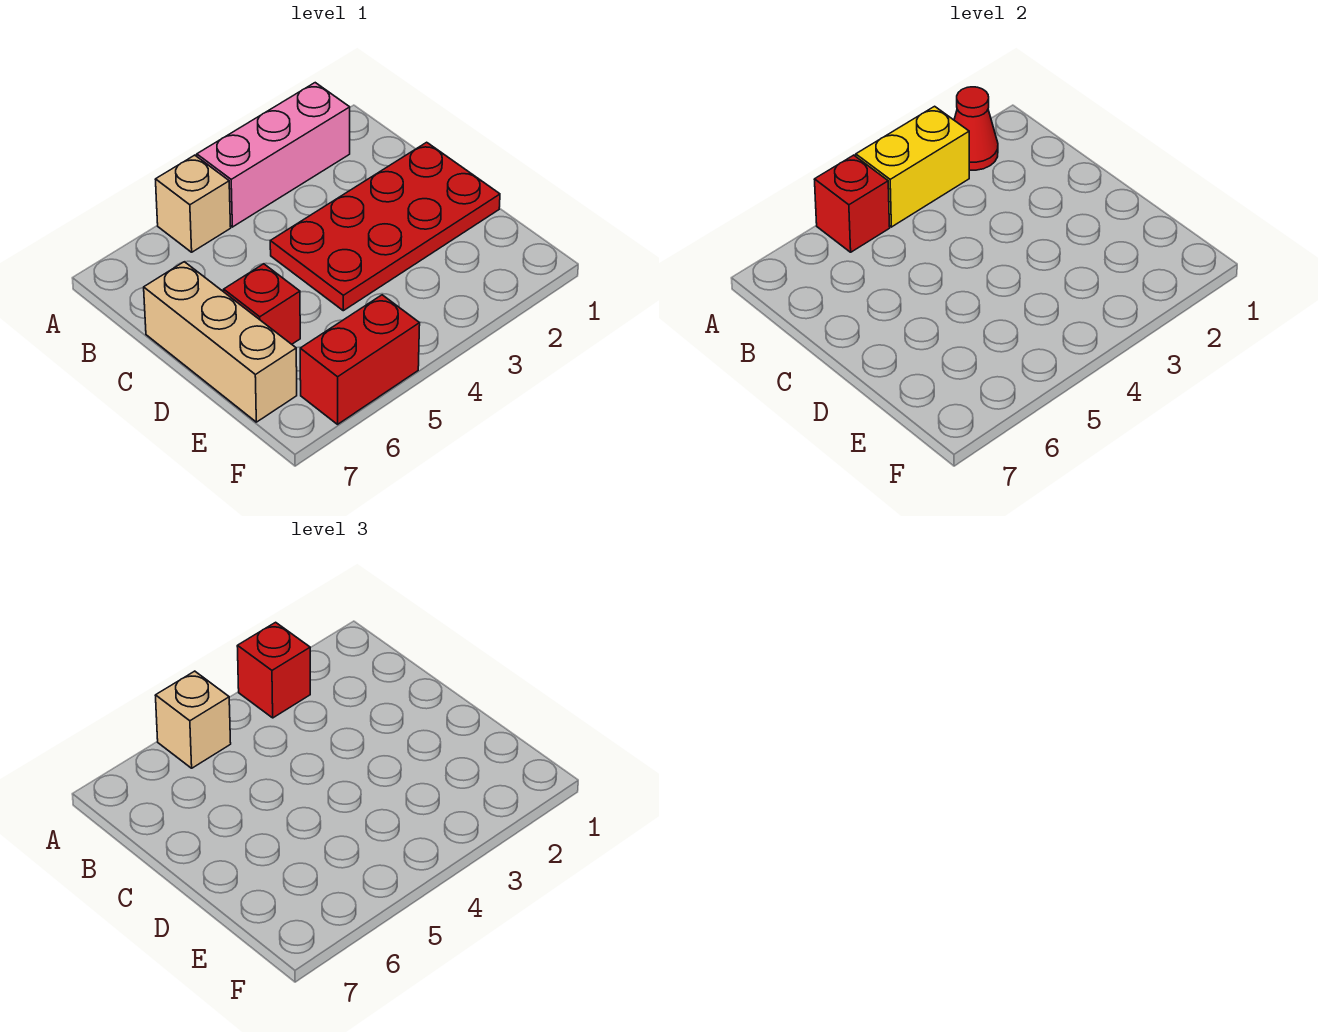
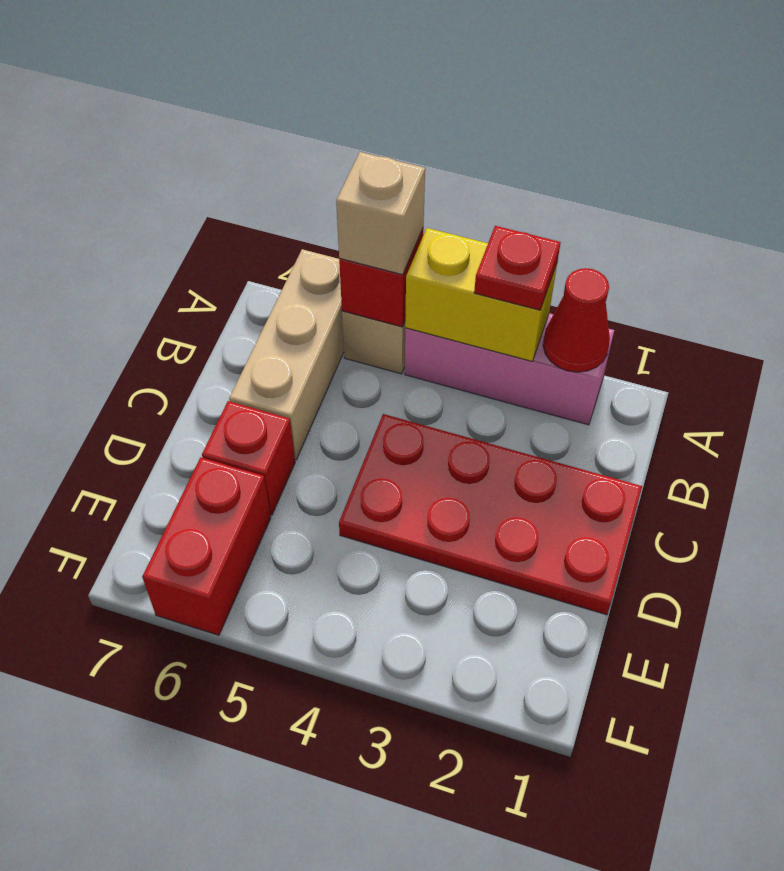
red 1x1 brick [237,622,310,718] -> red 1x1 plate [474,226,561,310]
tan 1x3 brick [144,262,297,422] -> tan 1x3 brick moved to [229,249,344,460]
red 1x2 brick [300,295,420,424] -> red 1x2 brick turned to [142,457,271,635]

